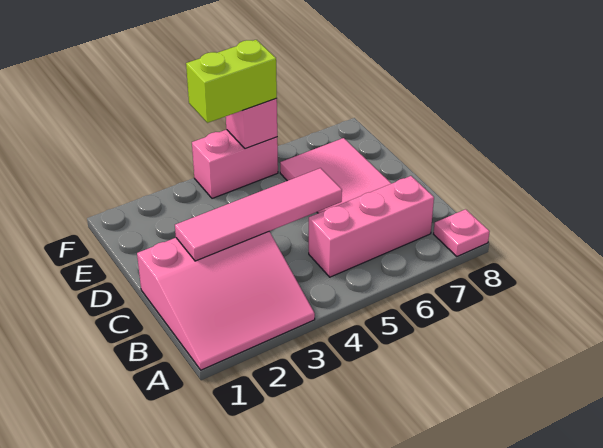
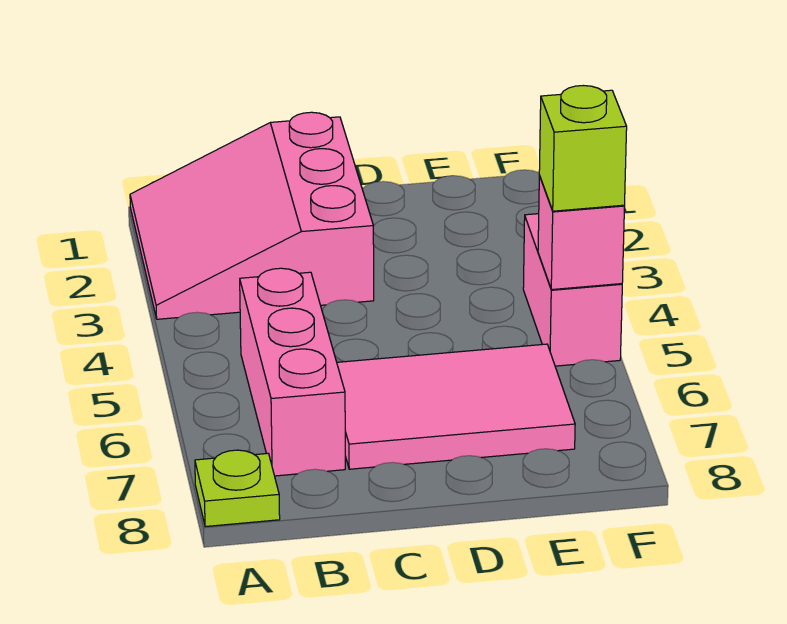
pink 1x1 plate [434,209,490,256] -> lime 1x1 plate [195,450,280,527]
pink 1x4 tile [175,168,342,261] -> none
lime 1x2 brick [186,40,277,123] -> lime 1x1 brick [539,86,627,211]

